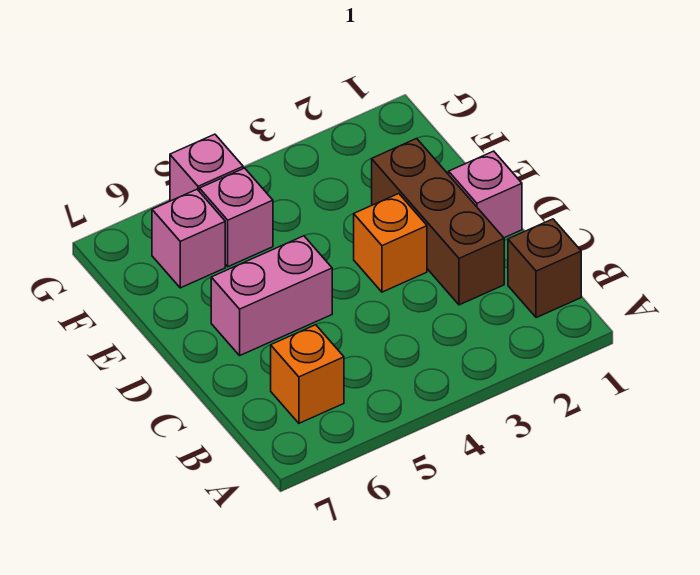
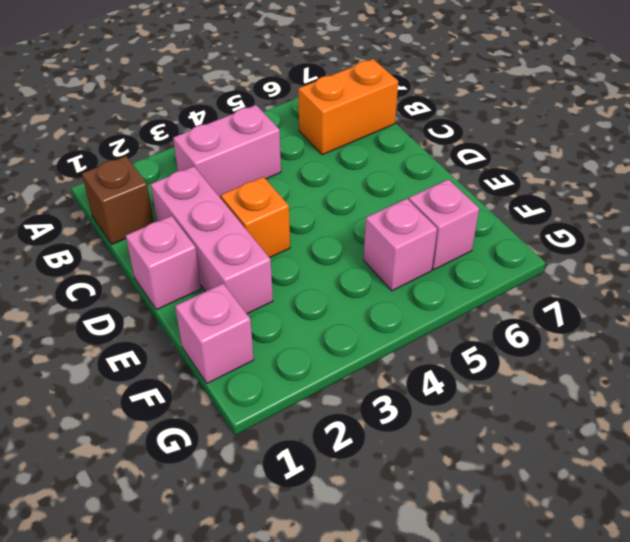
orange 1x1 brick [271,325,344,423] -> orange 1x2 brick [298,59,398,155]
brown 1x3 brick [372,138,504,305] -> pink 1x3 brick [151,166,273,314]
pink 1x2 brick [211,236,332,355] -> pink 1x2 brick moved to [173,105,281,198]
pink 1x1 brick [170,134,243,201] -> pink 1x1 brick moved to [175,284,254,383]

